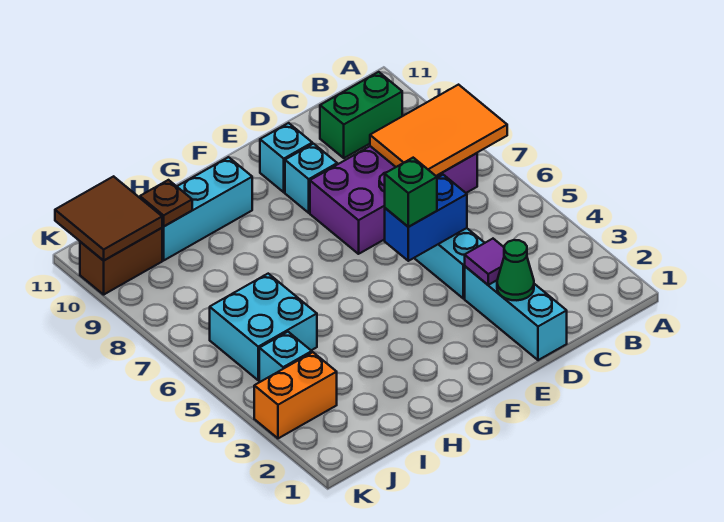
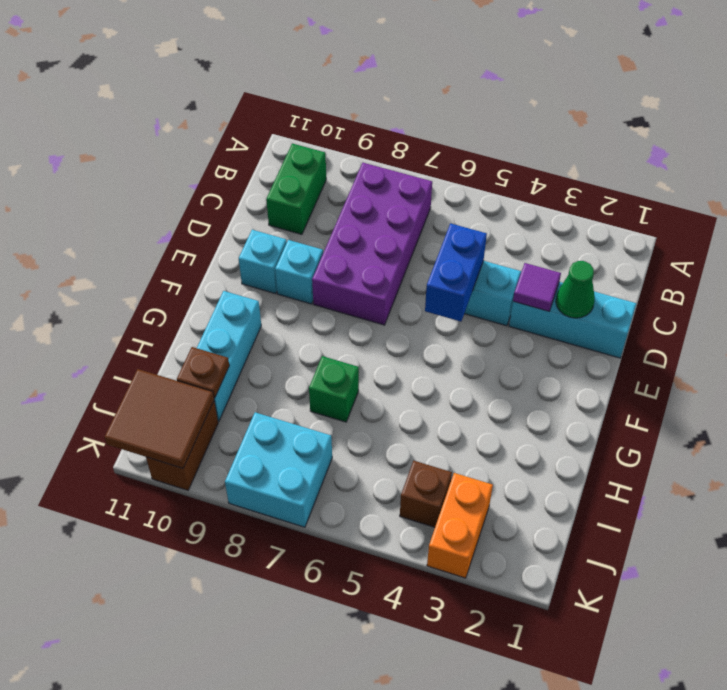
orange 2x3 tile [370,85,507,176] -> none
green 1x1 brick [385,158,437,227] -> green 1x1 brick moved to [309,356,359,422]
cyan 2x2 brick [210,274,317,380] -> cyan 2x2 brick moved to [225,412,332,527]
cyan 1x1 brick [259,332,312,382] -> brown 1x1 brick [400,461,452,527]

